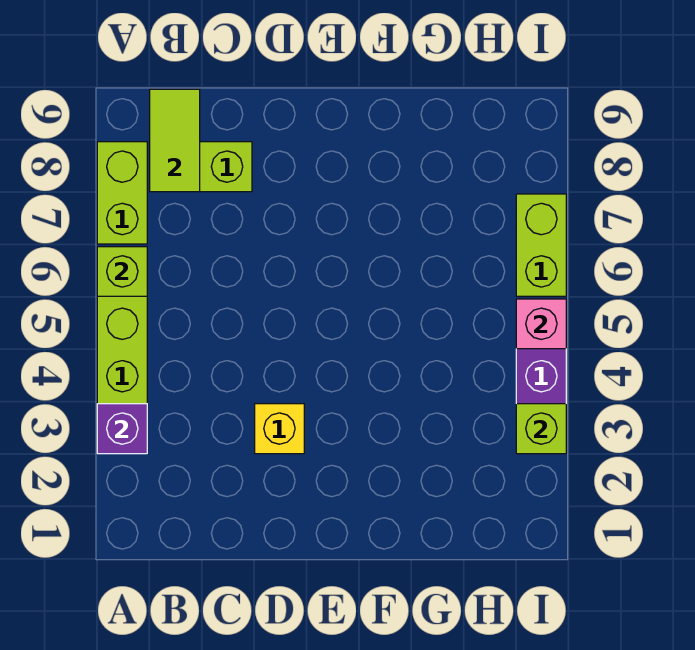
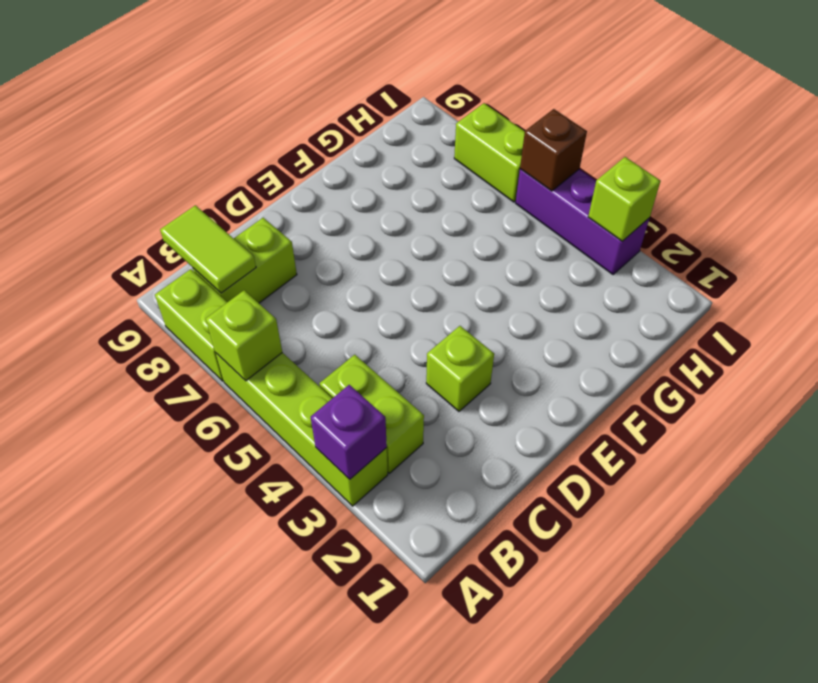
none -> lime 1x2 brick [319,355,424,473]
yellow 1x1 brick [255,404,304,454] -> lime 1x1 brick [426,326,494,411]
pink 1x1 brick [516,299,566,349] -> brown 1x1 brick [520,109,587,191]

